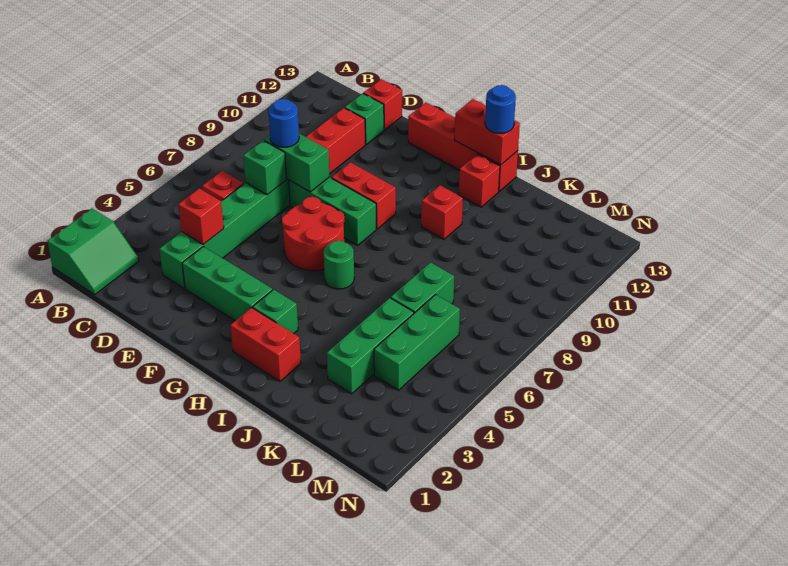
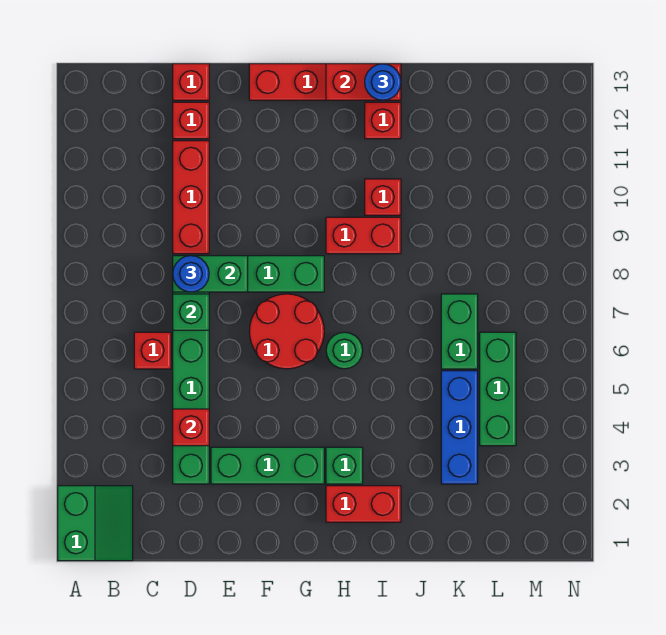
green 1x1 brick [345,93,384,144] -> red 1x1 brick [173,102,209,139]
red 1x2 brick [332,162,396,229] -> red 1x2 brick moved to [326,217,401,254]
green 1x3 brick [327,298,414,394] -> blue 1x3 brick [441,371,478,484]

